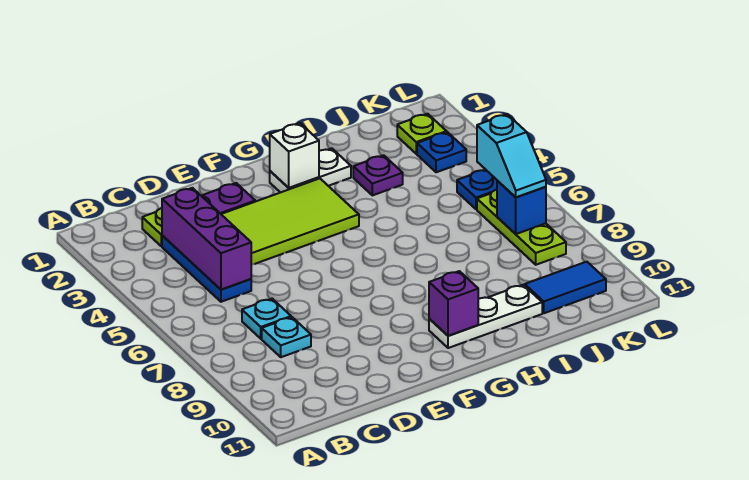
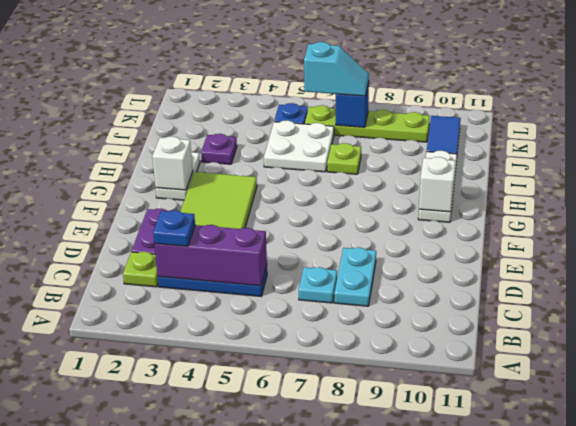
cyan 1x1 plate [262,317,311,357] -> cyan 1x2 plate [334,247,376,306]
purple 1x1 brick [429,271,478,336] -> white 1x1 brick [419,157,455,212]
none -> white 2x2 plate [264,120,334,172]
lime 1x1 plate [397,114,447,154] -> lime 1x1 plate moved to [327,143,361,174]
blue 1x1 plate [417,132,466,172] -> blue 1x1 plate moved to [153,210,195,246]
lime 1x3 plate [477,190,566,265] -> lime 1x4 plate [305,105,430,142]

